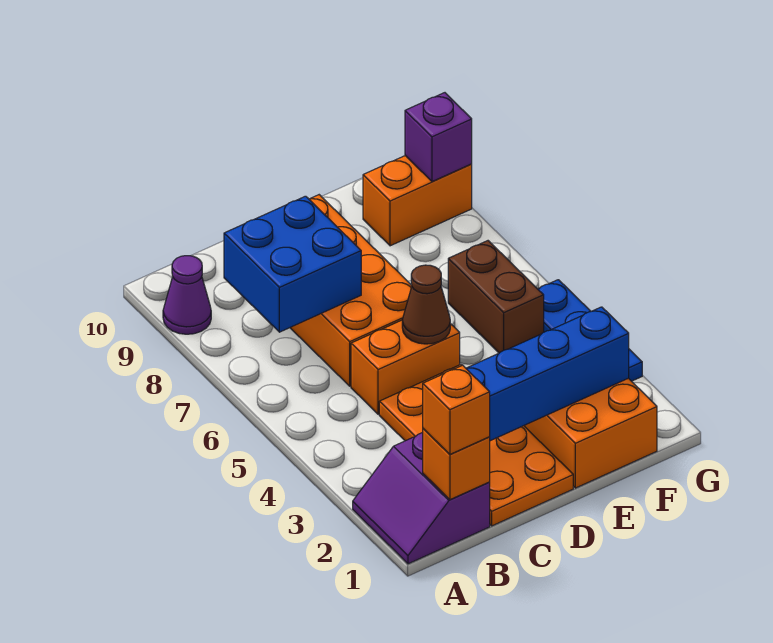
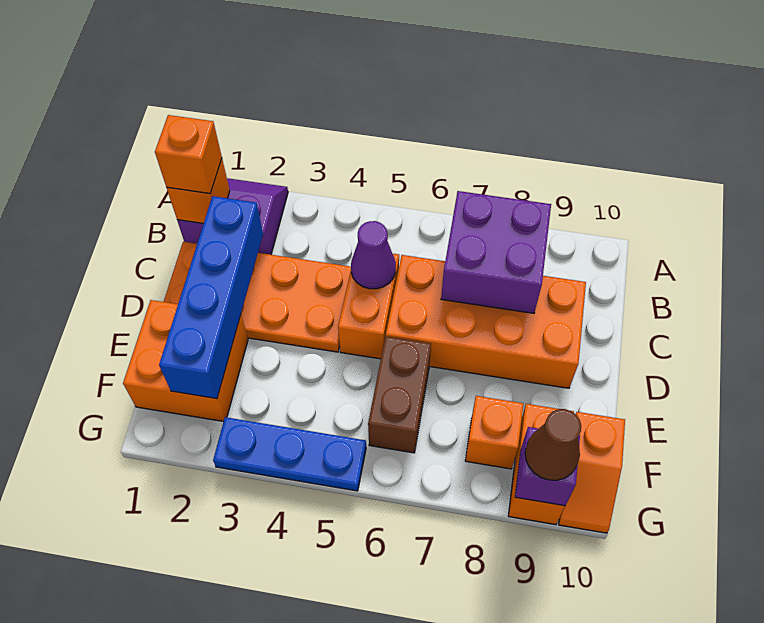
purple 1x1 cone [163,256,211,334] -> purple 1x1 cone moved to [351,221,396,289]
blue 2x2 brick [224,196,361,332] -> purple 2x2 brick [441,191,551,313]
brown 1x1 cone [402,265,450,344] -> brown 1x1 cone moved to [525,409,581,480]
brown 1x2 brick [448,241,544,353] -> brown 1x2 brick turned to [368,336,431,453]
none -> orange 1x1 brick [465,396,523,469]
none -> orange 1x2 slope [559,412,625,533]

